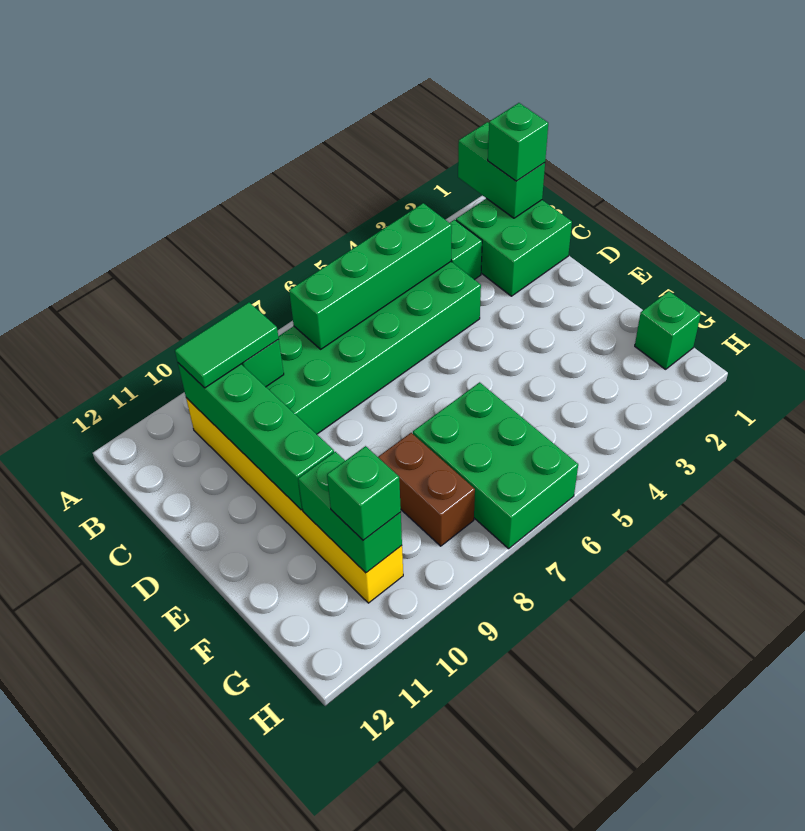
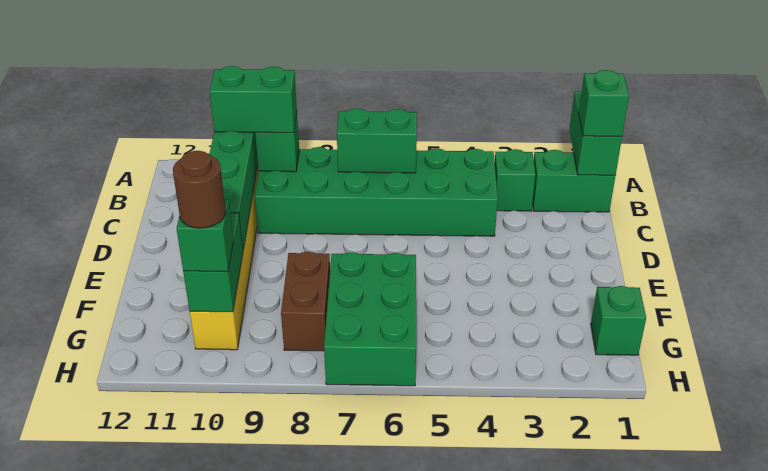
green 2x2 brick [456,198,572,296] -> green 1x2 brick [532,150,615,212]
green 1x4 brick [289,203,452,349] -> green 1x2 brick [337,109,417,173]
green 1x2 tile [175,302,279,388] -> green 1x2 brick [209,66,297,133]
none -> brown 1x1 round brick [173,151,226,228]

